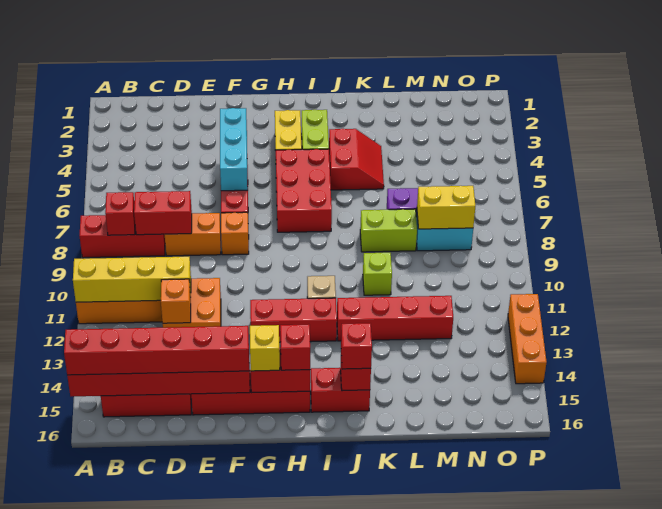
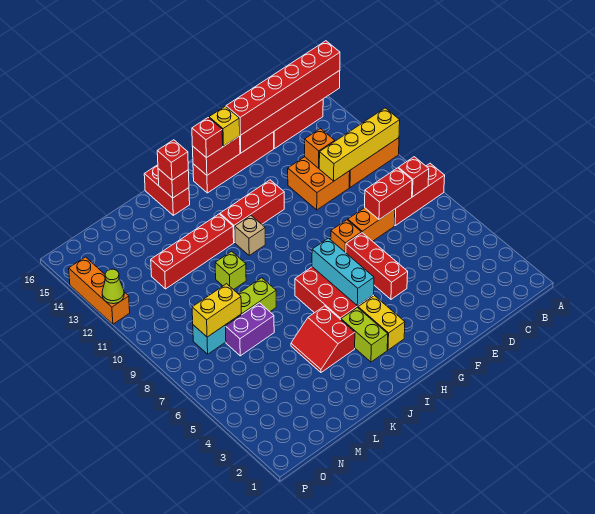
cyan 1x3 brick [220,108,248,191] -> cyan 1x3 brick moved to [312,238,374,306]
red 1x2 brick [311,368,370,412] -> red 1x2 brick turned to [144,165,190,215]
none -> lime 1x1 cone [102,269,124,304]

